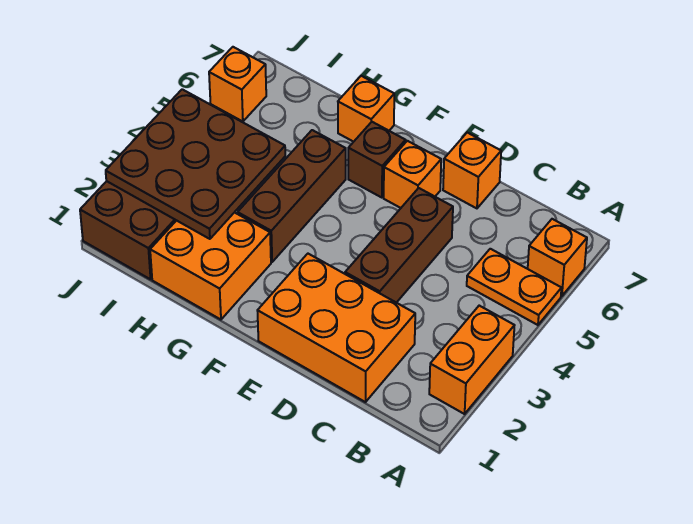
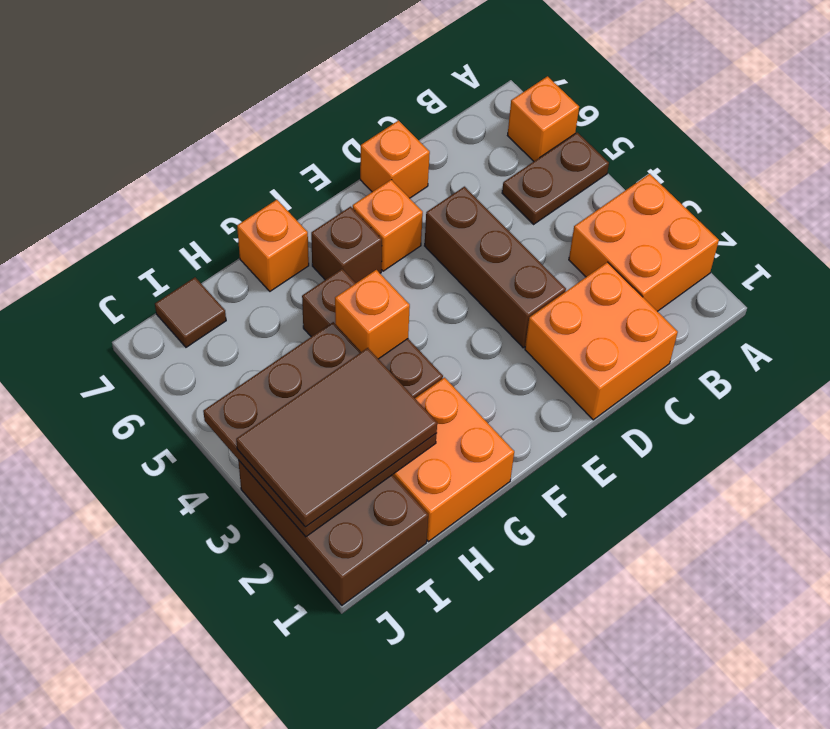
orange 1x2 brick [429,306,515,414] -> orange 2x2 brick [569,174,719,311]
orange 1x2 plate [467,249,561,325] -> brown 1x2 plate [502,132,609,224]
orange 2x3 brick [257,254,415,402] -> orange 2x2 brick [525,262,678,420]
none -> brown 2x3 tile [236,348,437,527]
none -> brown 1x1 tile [155,277,226,347]
orange 1x1 brick [209,47,266,122] -> orange 1x1 brick moved to [335,270,410,359]

